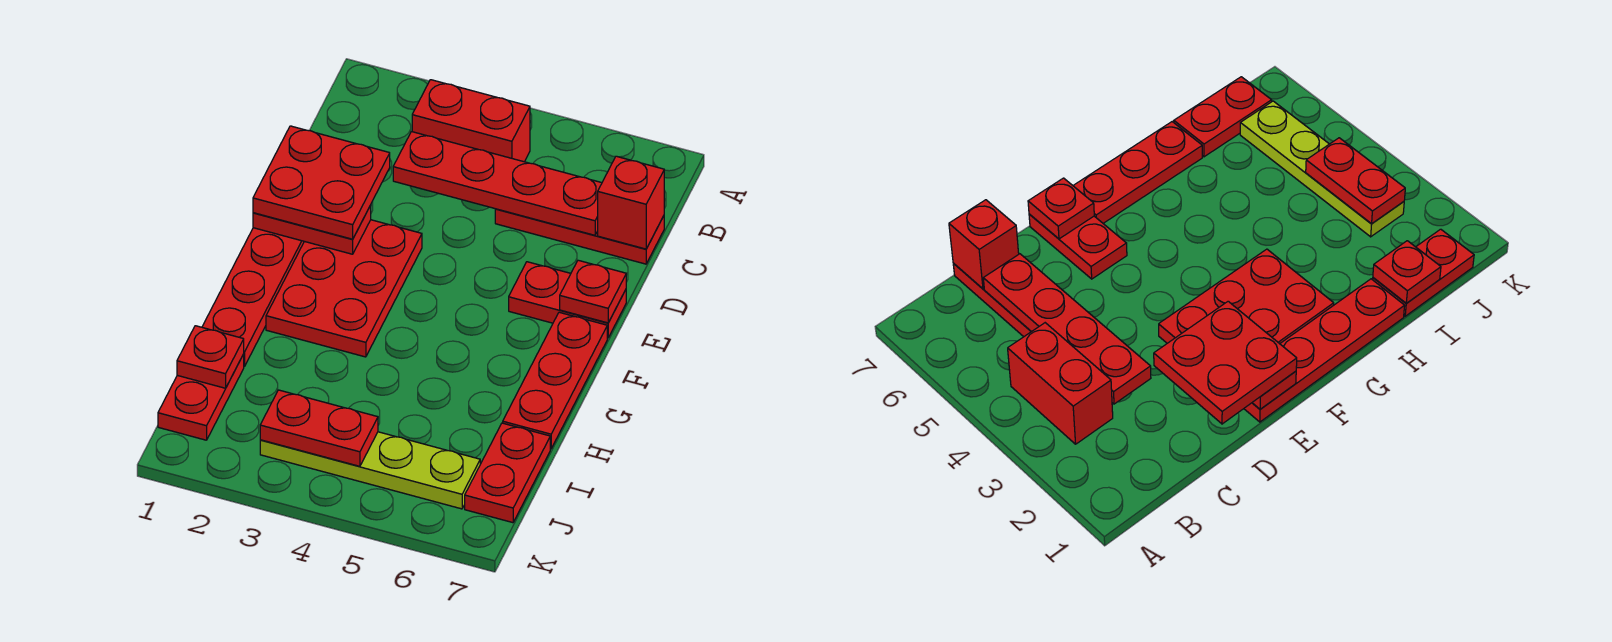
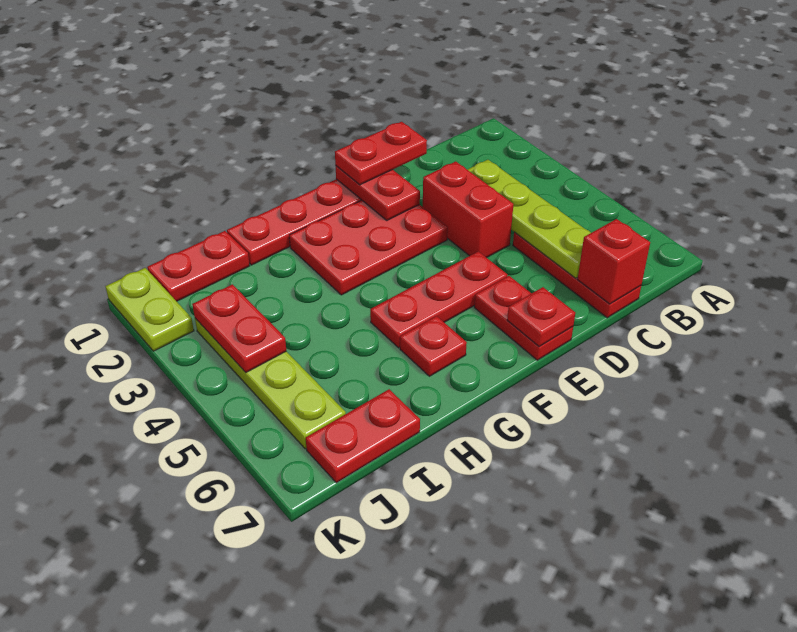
red 1x2 brick [412,80,530,162] -> red 1x2 brick moved to [423,161,513,258]
red 1x4 plate [393,132,602,235] -> lime 1x4 plate [467,160,591,278]
red 2x2 plate [253,126,390,239] -> red 1x2 plate [335,122,427,185]
red 1x3 plate [503,312,607,449] -> red 1x3 plate moved to [370,251,507,348]
red 1x1 plate [177,326,244,388] -> red 1x1 plate moved to [400,316,467,376]
none -> lime 1x2 plate [105,268,194,351]

